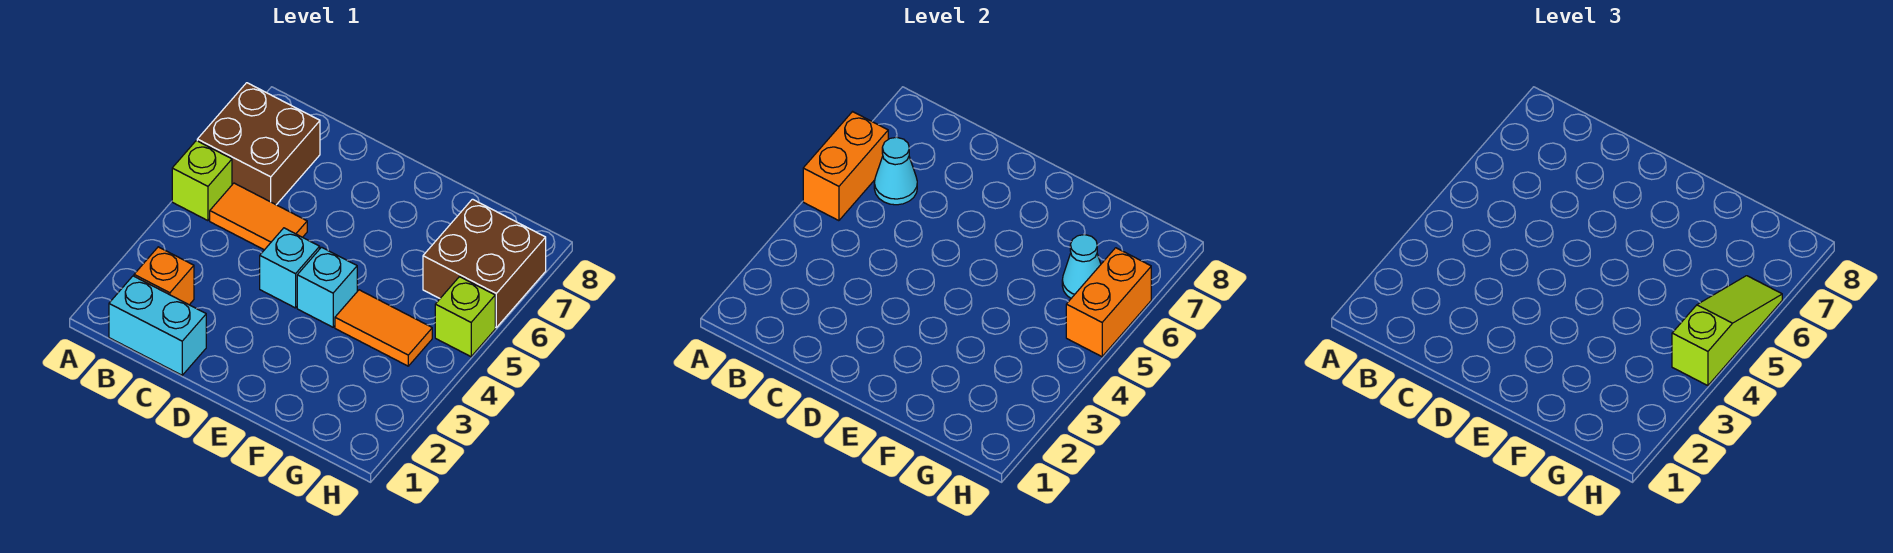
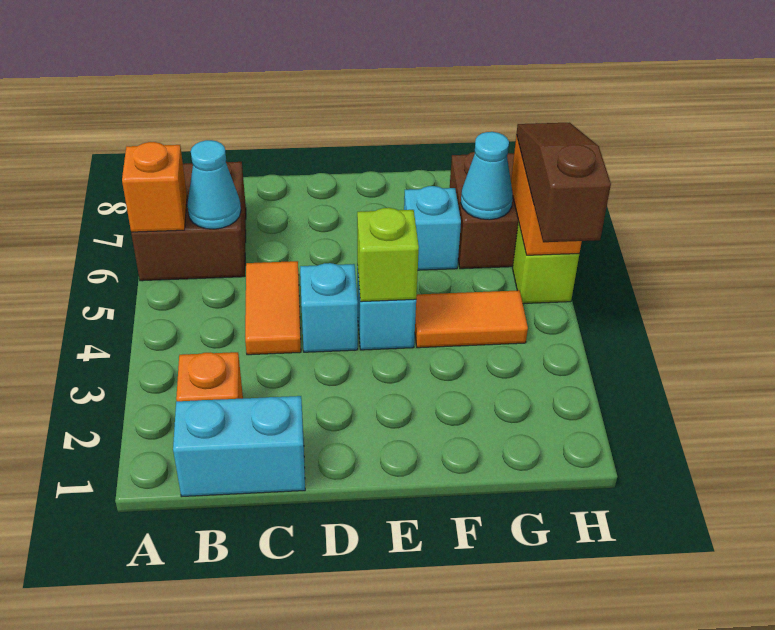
lime 1x1 brick [172,141,232,221] -> lime 1x1 brick moved to [357,208,419,302]
orange 1x2 brick [803,112,888,221] -> orange 1x1 brick [122,142,187,232]
orange 1x2 tile [210,183,307,250] -> orange 1x2 tile turned to [245,261,301,355]
none -> cyan 1x1 brick [404,186,461,270]
lime 1x3 slope [1672,276,1782,386] -> brown 1x3 slope [517,123,611,242]

